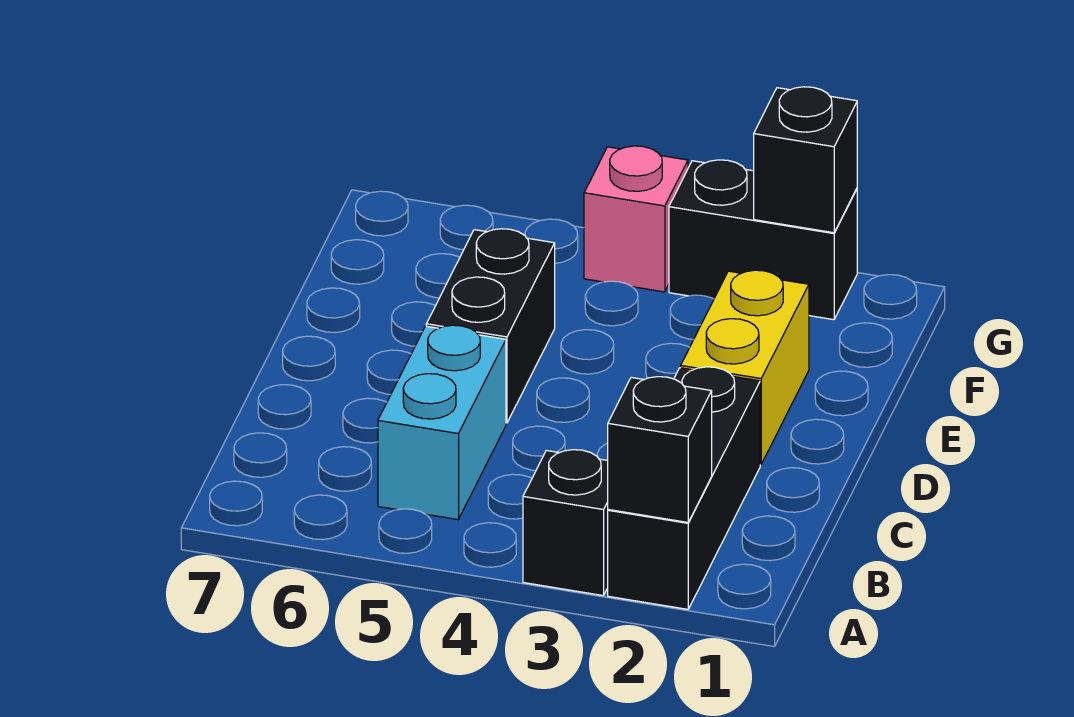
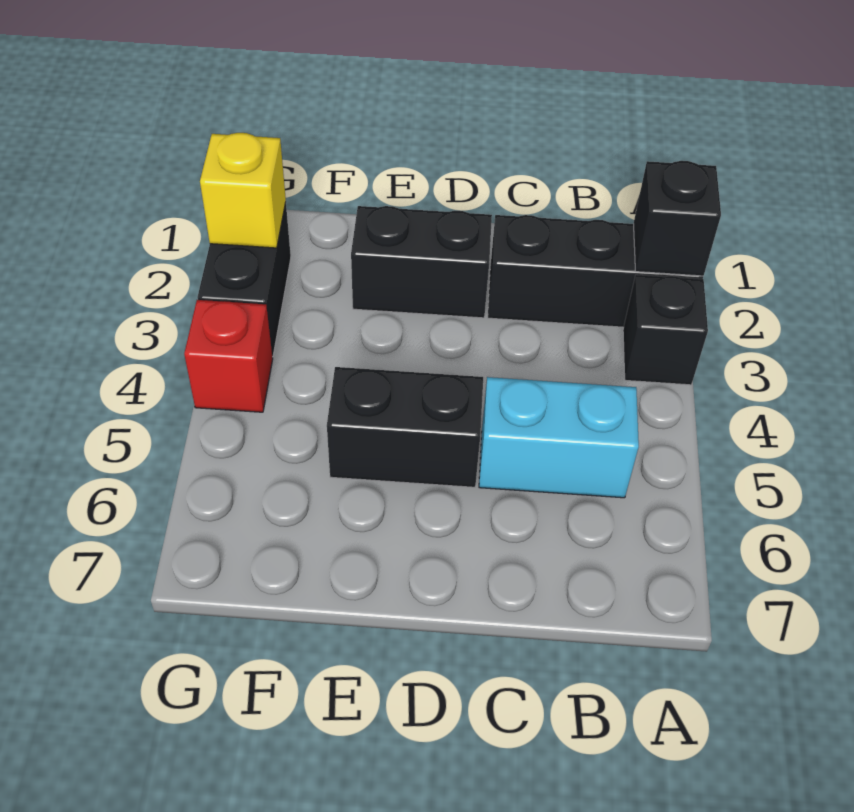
yellow 1x2 brick [681,270,809,465] -> black 1x2 brick [351,206,492,318]
black 1x1 brick [754,87,857,233] -> yellow 1x1 brick [200,133,286,248]
pink 1x1 brick [584,146,688,292] -> red 1x1 brick [184,300,273,412]

